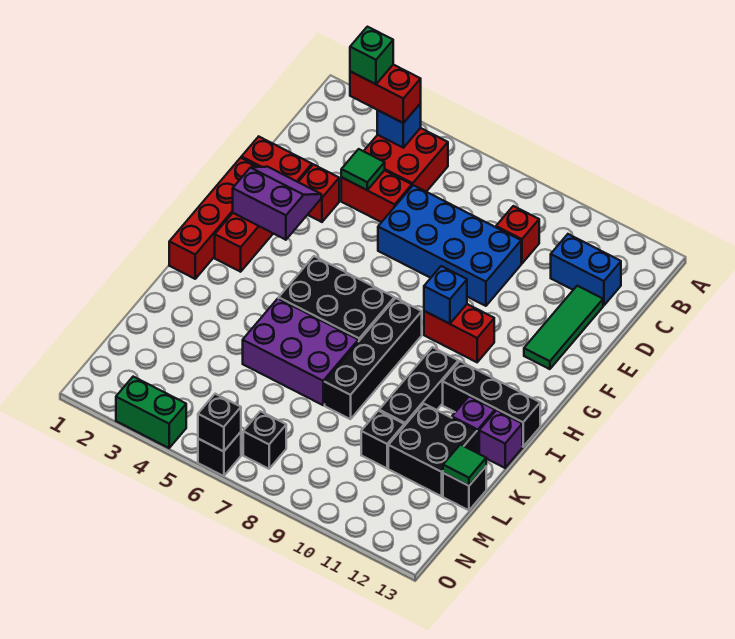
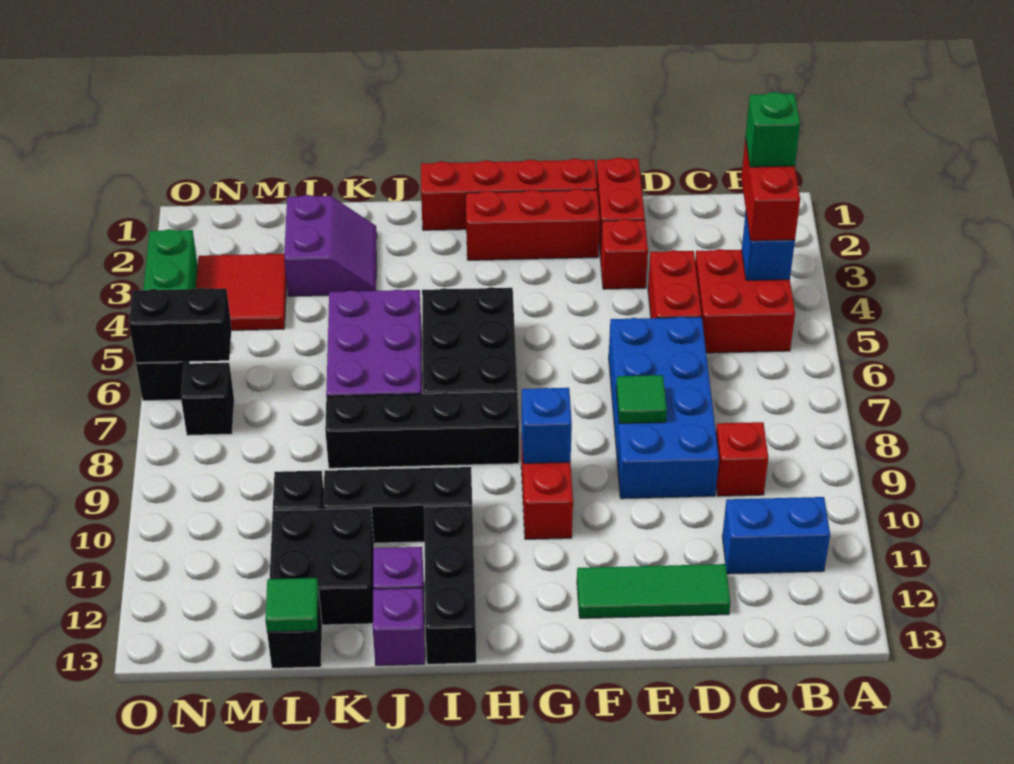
blue 1x2 brick [551,234,621,306] -> blue 1x2 brick turned to [722,497,830,574]
green 1x1 tile [341,149,385,190] -> green 1x1 tile moved to [616,375,667,424]
purple 2x2 slope [233,167,321,240] -> purple 2x2 slope moved to [284,195,377,296]
none -> red 2x2 tile [196,254,287,330]
black 1x1 brick [198,394,241,452] -> black 1x2 brick [129,288,232,363]

